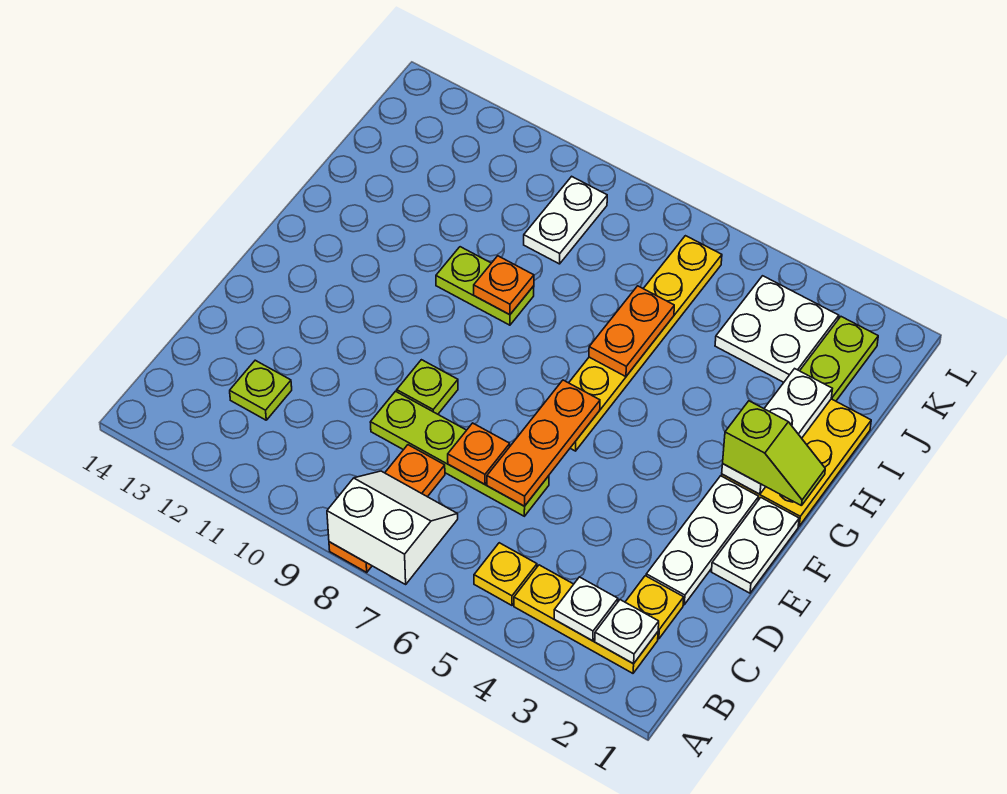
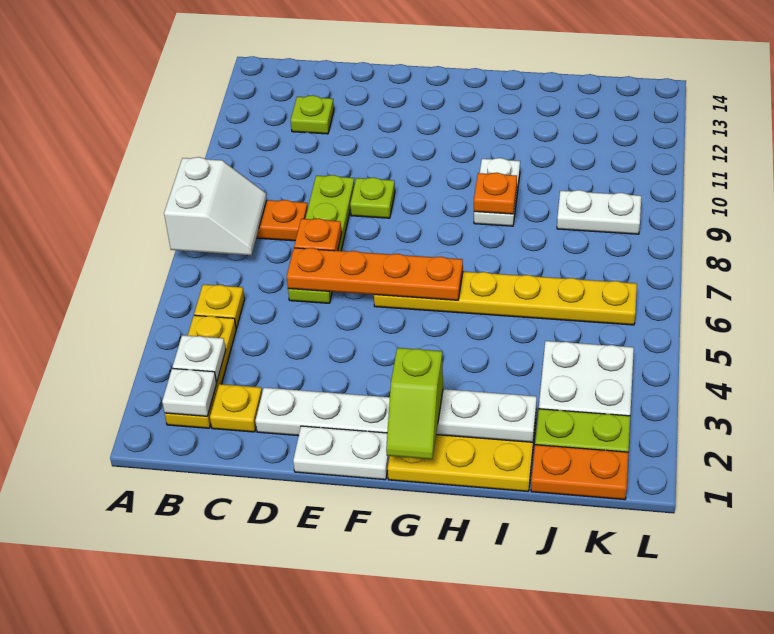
orange 1x3 plate [487,380,600,506] -> orange 1x4 plate [287,248,463,300]
orange 1x2 plate [589,286,674,377] -> orange 1x2 plate moved to [531,445,629,500]
lime 1x2 plate [436,247,534,325] -> white 1x2 plate [474,158,520,226]

